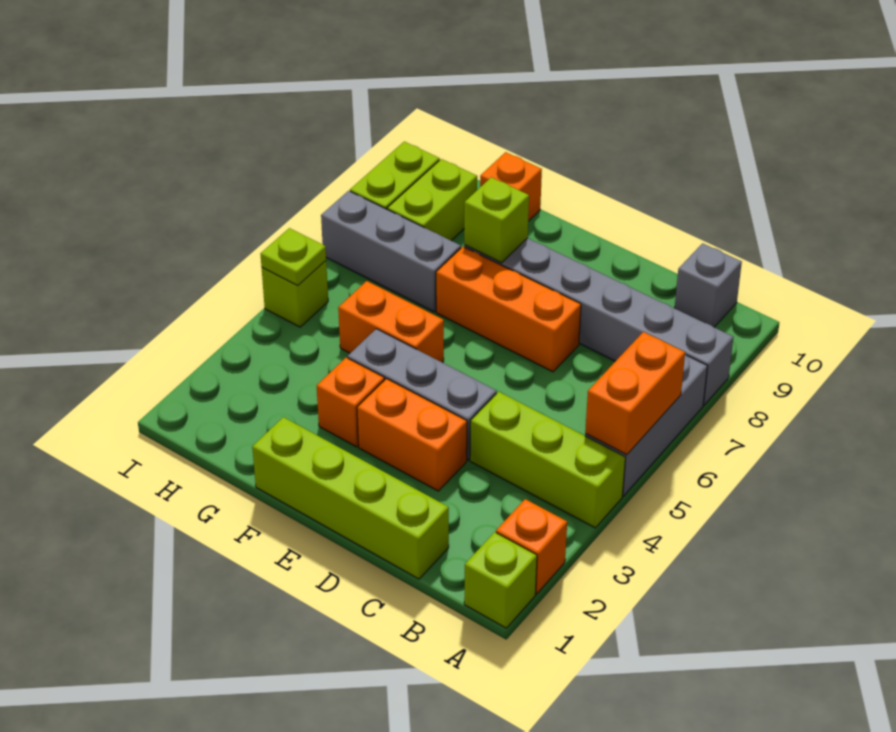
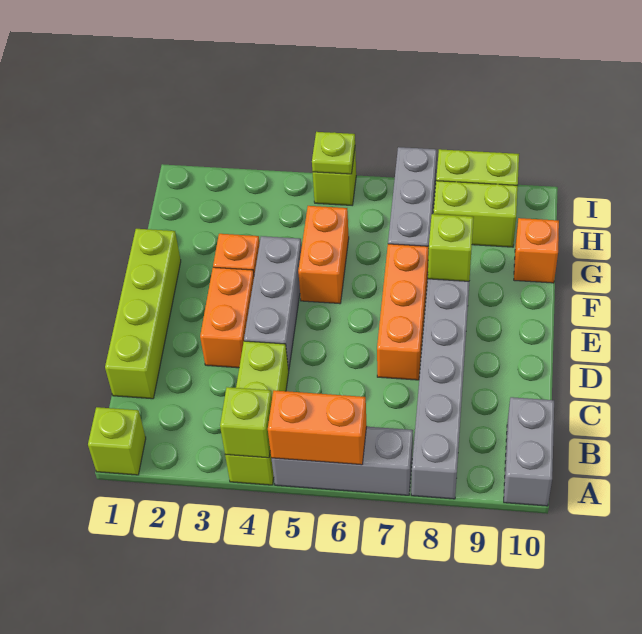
orange 1x1 brick [496,499,567,594] -> none
none -> lime 1x1 brick [220,387,272,458]
grey 1x1 brick [675,243,742,327] -> grey 1x2 brick [504,397,554,506]

